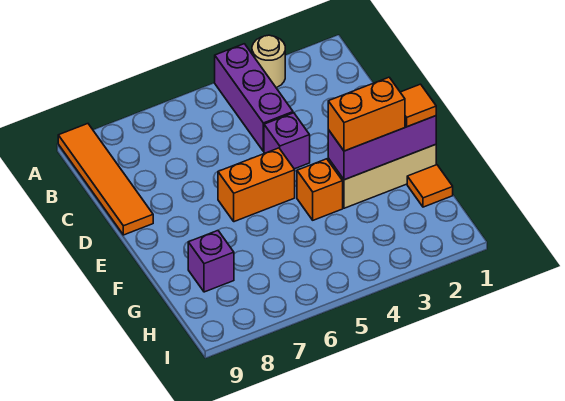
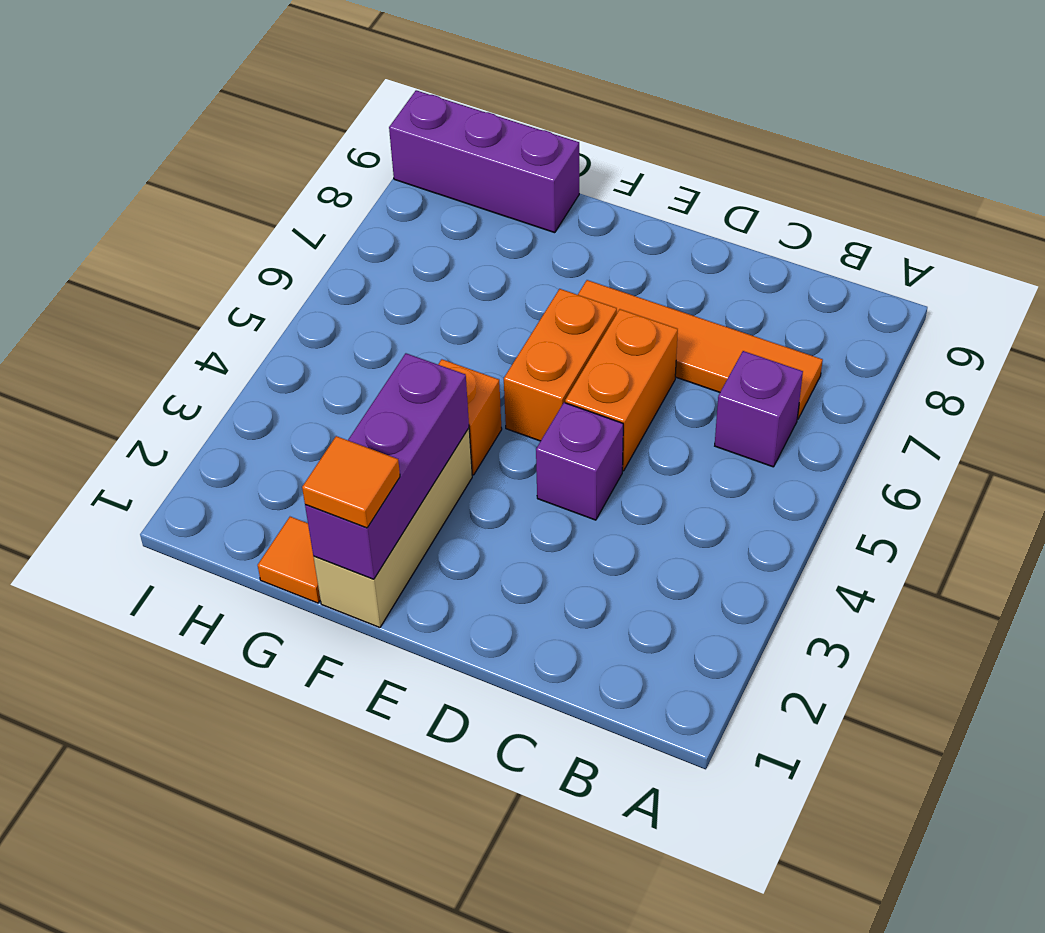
tan 1x1 round brick [252,35,285,88] -> none
purple 1x3 brick [215,44,293,151] -> purple 1x3 brick moved to [389,90,579,233]
orange 1x4 tile [58,124,153,235] -> orange 1x4 tile moved to [578,280,823,419]
orange 1x2 brick [328,77,405,151] -> orange 1x2 brick moved to [565,309,678,471]
purple 1x1 brick [188,231,234,292] -> purple 1x1 brick moved to [715,351,803,467]

